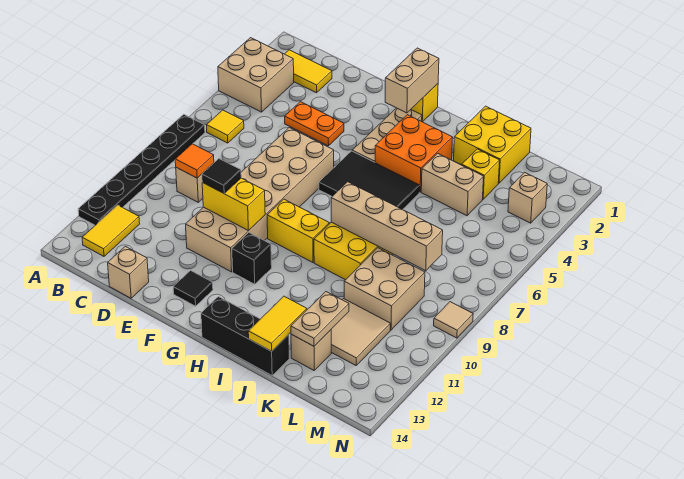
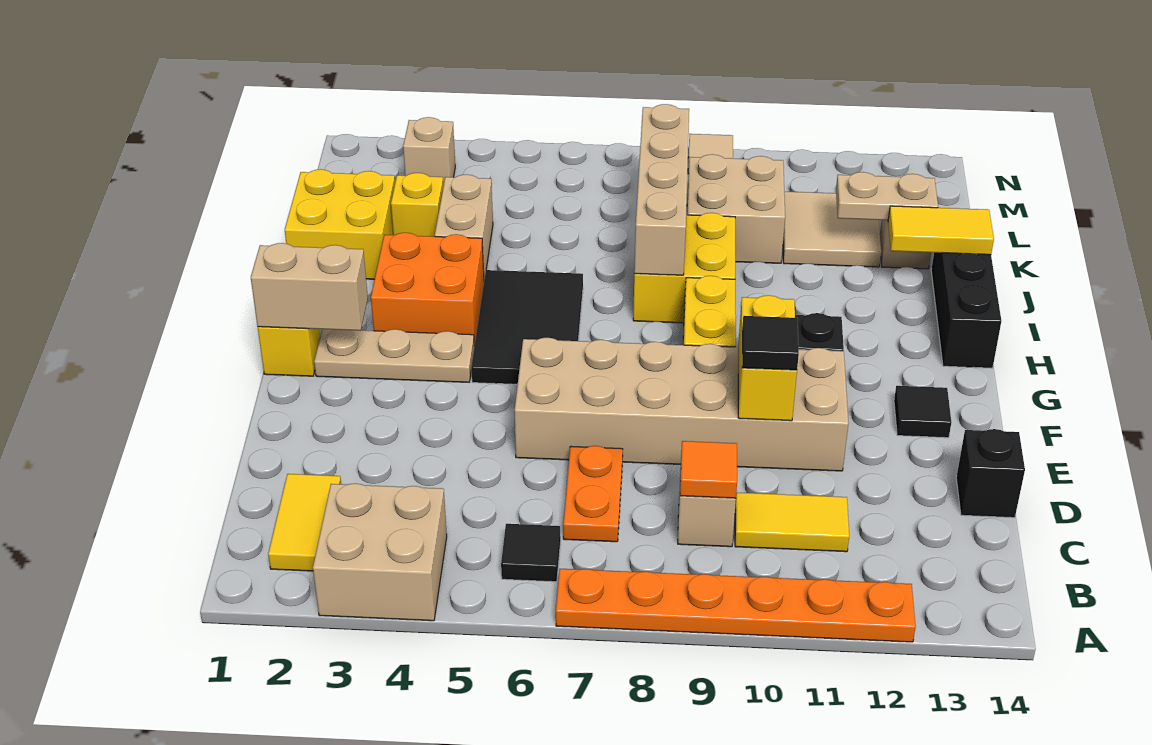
black 1x6 plate [78,114,205,225] -> orange 1x6 plate [556,569,916,642]
yellow 1x1 tile [207,110,244,143] -> black 1x1 tile [501,524,561,582]
yellow 1x2 tile [82,205,140,256] -> yellow 1x2 tile moved to [735,492,849,552]
orange 1x2 plate [285,102,344,146] -> orange 1x2 plate moved to [563,446,623,542]
tan 1x1 brick [108,246,149,298] -> black 1x1 brick [956,429,1025,518]

